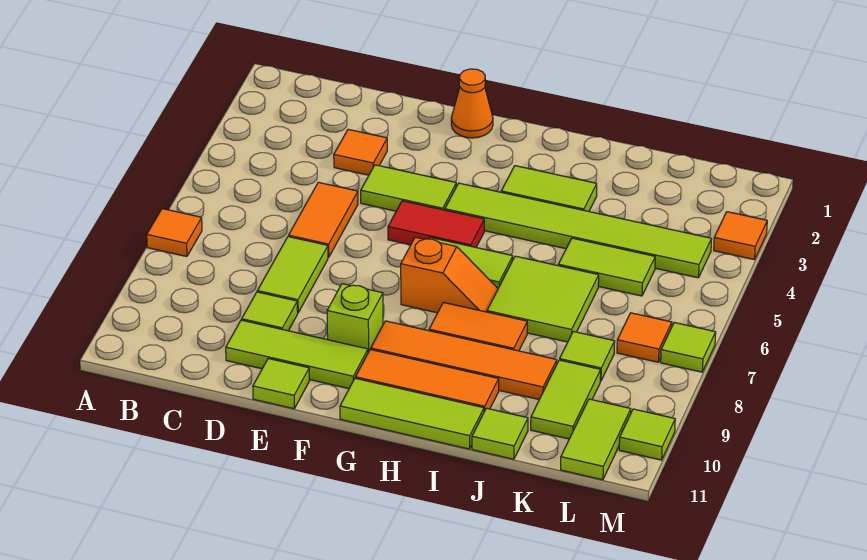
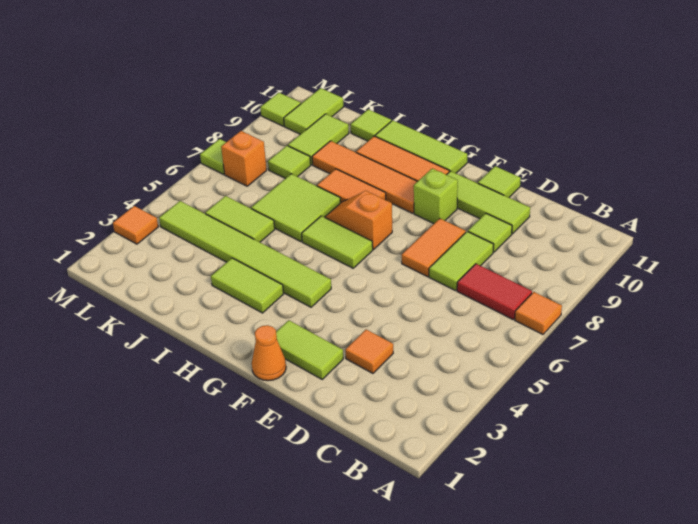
orange 1x2 tile [288,182,358,257] -> orange 1x2 tile moved to [402,219,466,277]
lime 1x2 tile [361,165,456,211] -> lime 1x2 tile moved to [276,320,343,379]
red 1x2 tile [388,201,484,247] -> red 1x2 tile moved to [457,264,532,319]
orange 1x1 tile [617,313,672,362] -> orange 1x1 brick [221,131,267,186]

